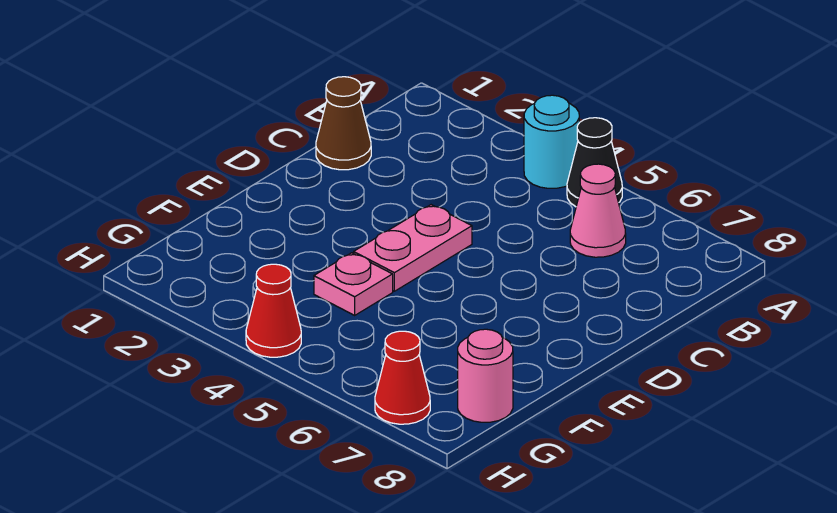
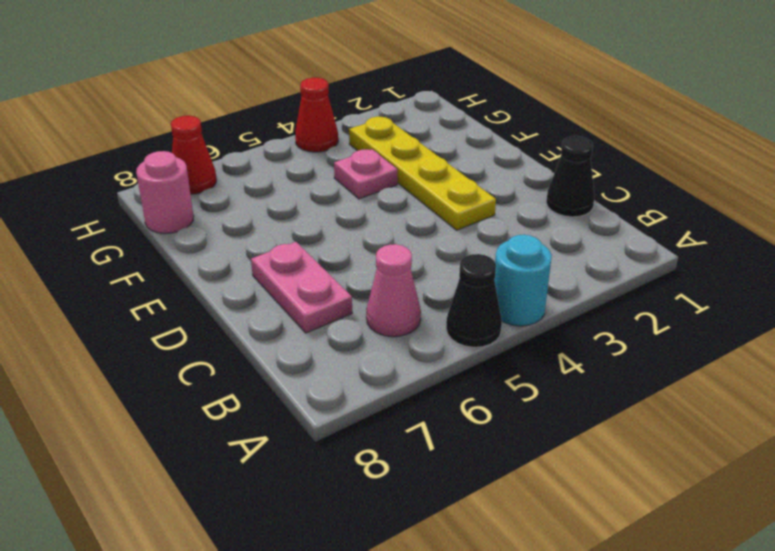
brown 1x1 cone [316,77,371,170] -> black 1x1 cone [546,136,594,217]
none -> yellow 1x4 plate [349,117,496,230]
pink 1x2 plate [354,205,472,291] -> pink 1x2 plate moved to [251,242,352,333]

